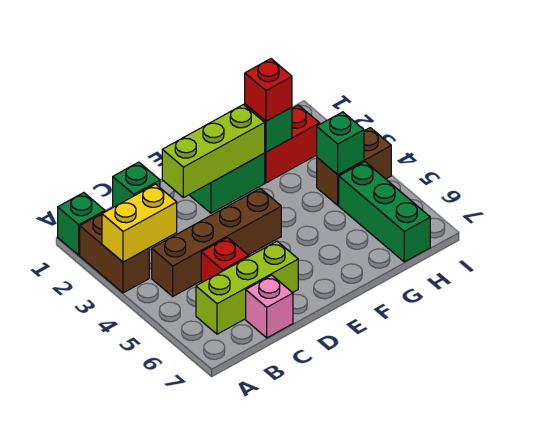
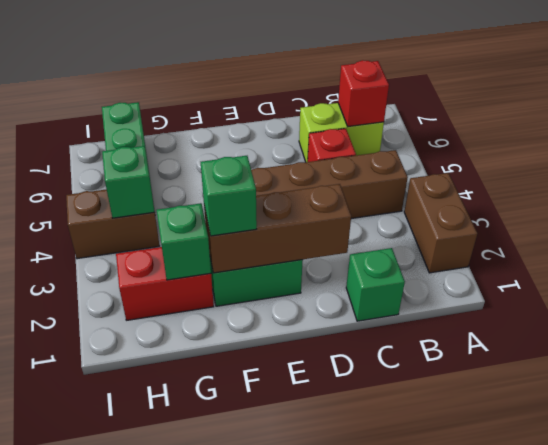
green 1x1 brick [58,193,105,255] -> green 1x1 brick moved to [201,156,257,236]
yellow 1x2 brick [102,184,177,262] -> none
lime 1x3 brick [196,241,298,334] -> lime 1x2 brick [299,103,384,162]
pink 1x1 brick [246,275,293,338] -> none
lime 1x3 brick [162,105,265,198] -> brown 1x3 brick [204,184,351,273]
red 1x1 brick [245,59,292,121] -> red 1x1 brick moved to [338,60,389,126]

